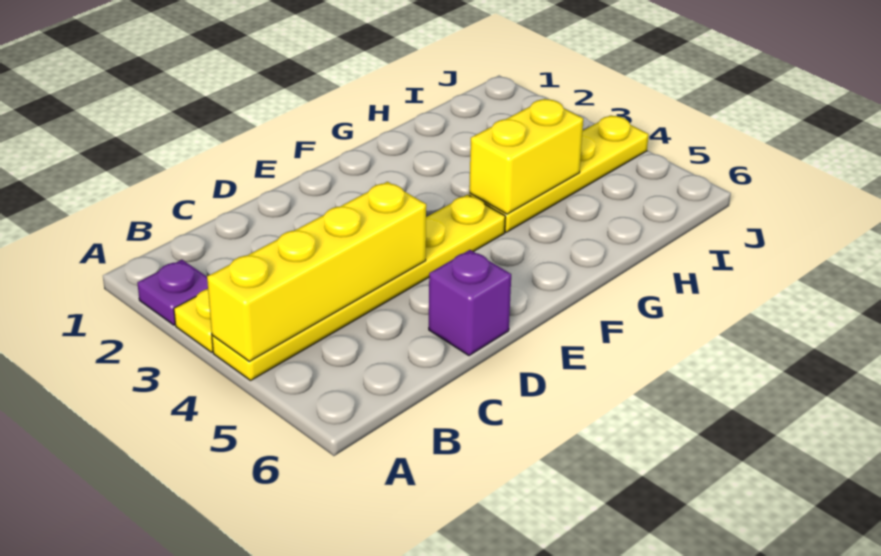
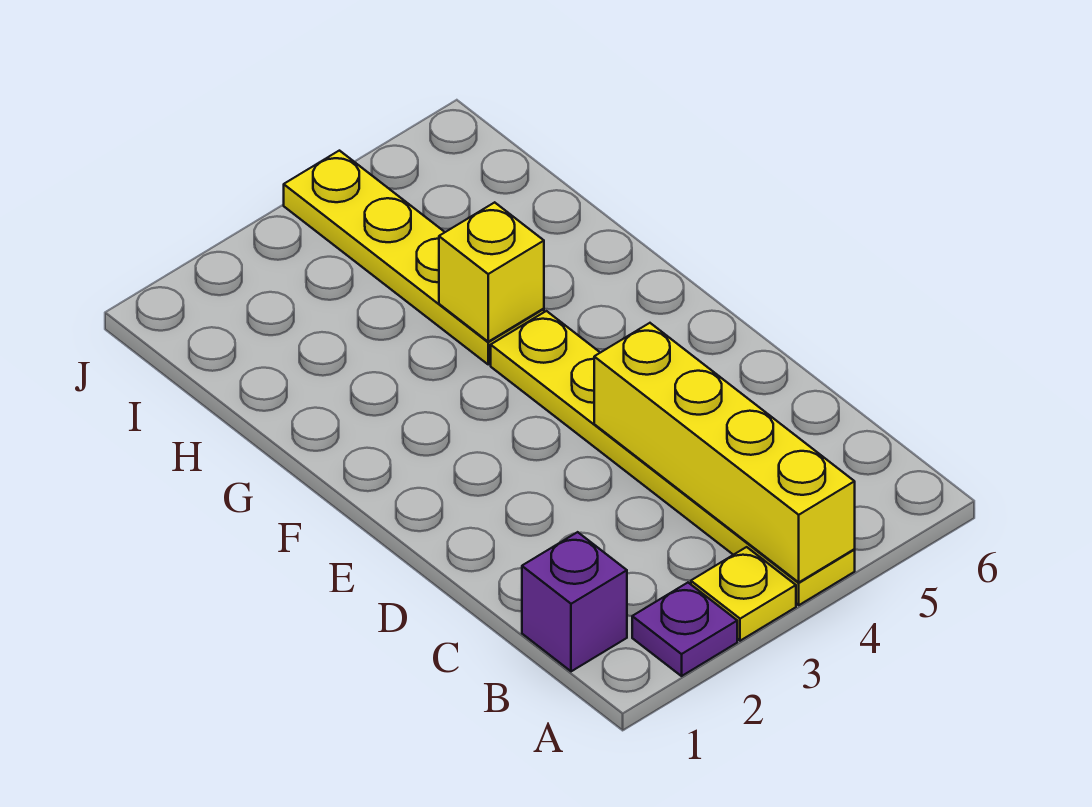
purple 1x1 brick [429,250,511,356] -> purple 1x1 brick moved to [522,532,627,671]
yellow 1x2 brick [469,99,583,214] -> yellow 1x1 brick [439,202,544,342]

